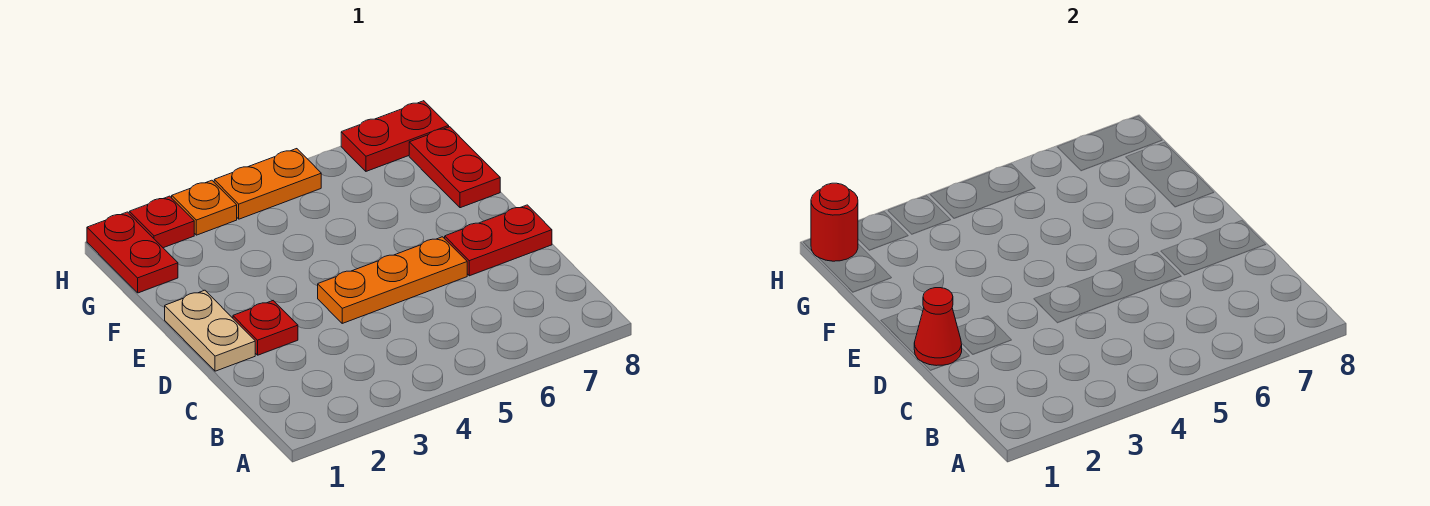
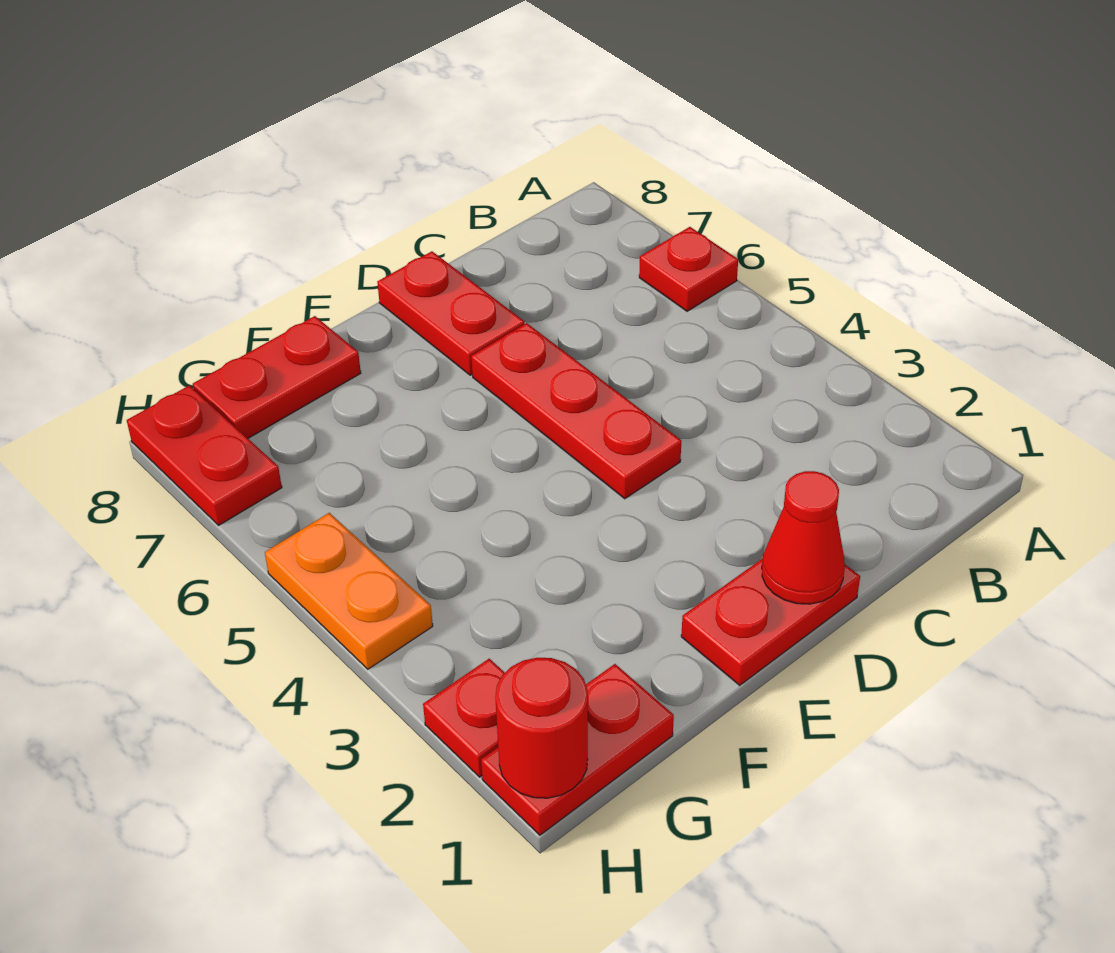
tan 1x2 plate [165,290,255,371] -> red 1x2 plate [681,558,860,685]
red 1x1 plate [233,301,298,355] -> red 1x1 plate moved to [639,227,738,311]
orange 1x3 plate [318,237,467,323] -> red 1x3 plate [471,323,681,499]
orange 1x1 plate [172,180,237,235] -> none

